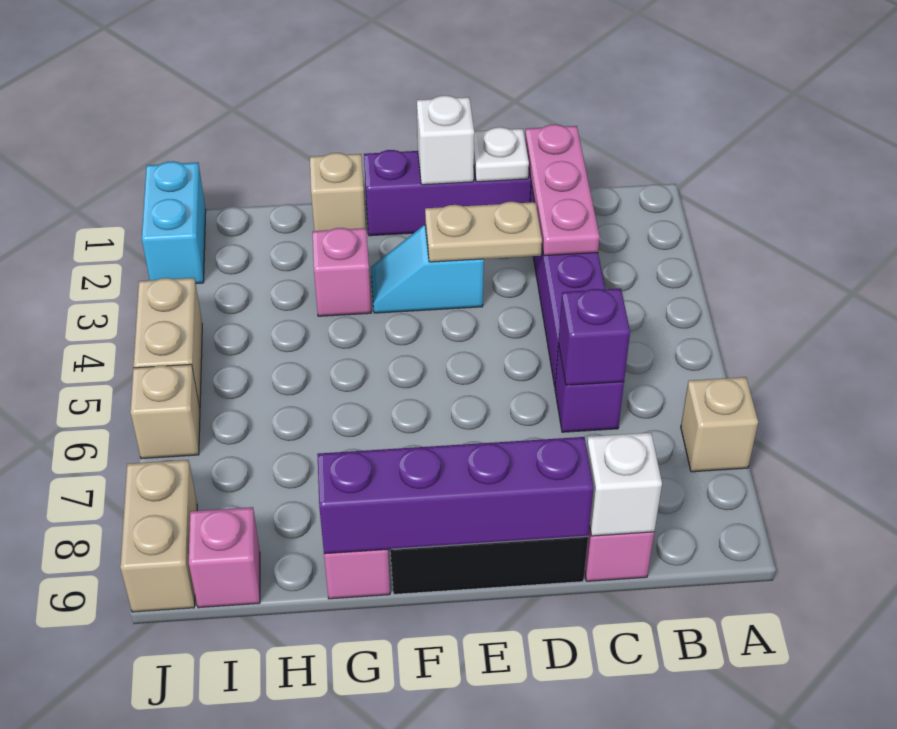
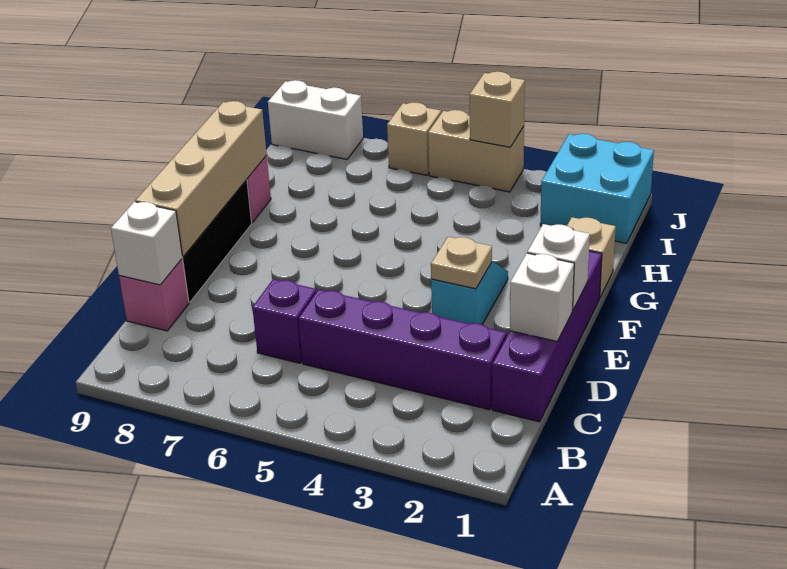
tan 1x1 brick [681,377,758,472] -> tan 1x1 brick moved to [470,72,525,147]
pink 1x3 plate [525,124,600,256] -> none
purple 1x1 brick [559,289,630,385] -> none
white 1x1 plate [474,127,529,182] -> white 1x1 brick [510,253,574,341]
tan 1x2 plate [425,202,542,262] -> tan 1x1 plate [431,237,492,289]
purple 1x4 brick [317,437,593,554] -> tan 1x4 brick [135,101,267,257]
pink 1x1 brick [312,228,371,316] -> none
pink 1x1 brick [189,507,260,608] -> none
cyan 1x2 brick [142,161,206,284] -> cyan 2x2 brick [540,134,654,243]
tan 1x2 brick [120,460,197,612] -> white 1x2 brick [268,80,363,159]

